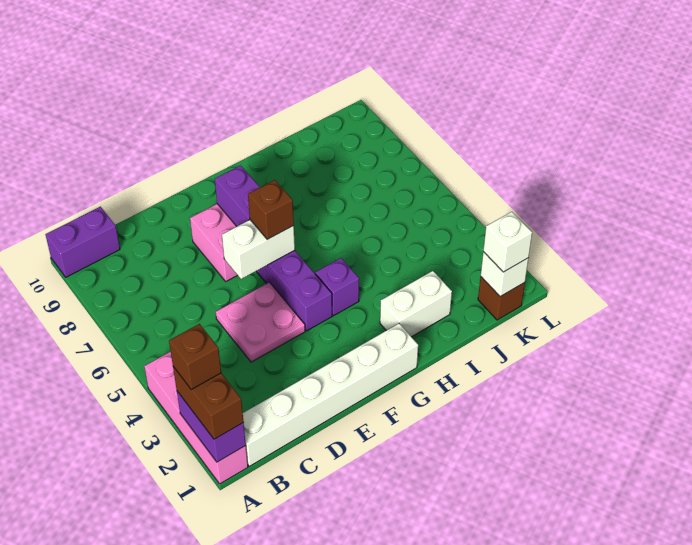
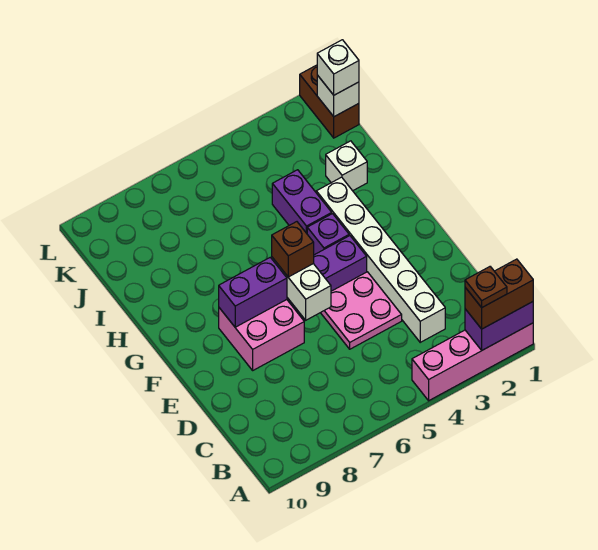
brown 1x1 brick [169,324,221,390] -> brown 1x1 plate [465,267,507,307]
purple 1x2 brick [45,207,120,277] -> purple 1x2 brick moved to [272,170,332,233]
white 1x6 brick [243,324,418,466] -> white 1x6 brick moved to [316,177,445,342]
white 1x2 brick [380,271,452,337] -> white 1x1 brick [326,141,367,191]
brown 1x1 brick [478,277,525,320] -> brown 1x2 brick [300,65,359,138]

